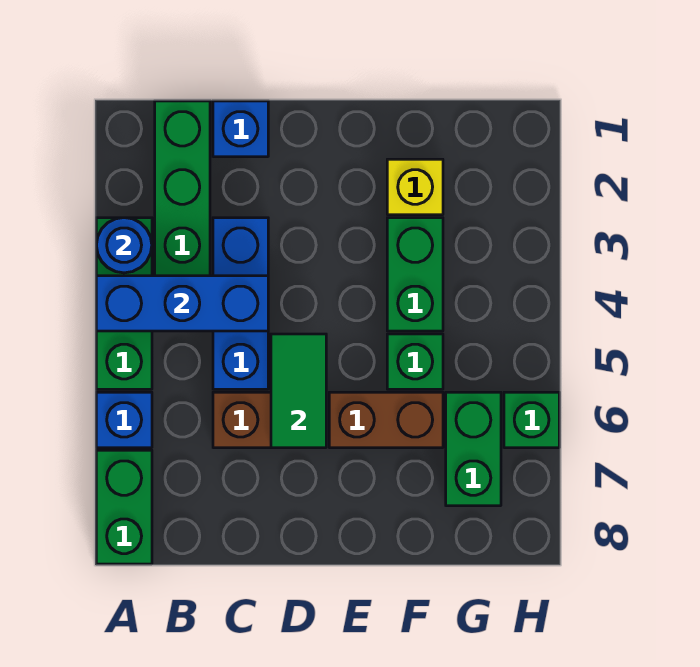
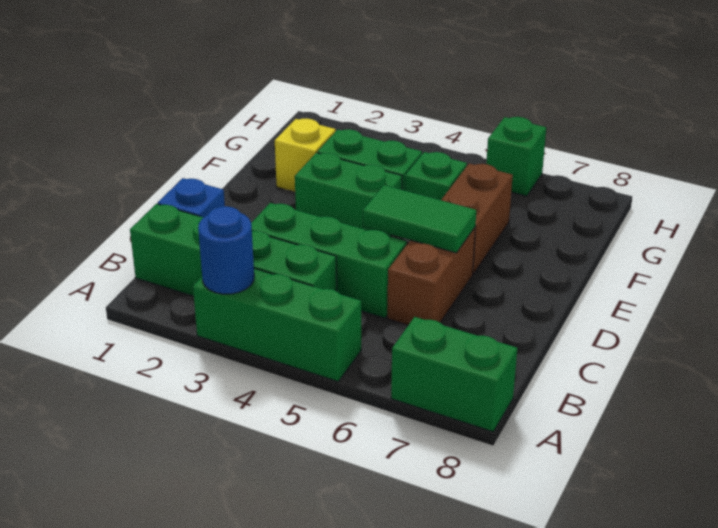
blue 1x3 brick [96,276,268,331] -> none
blue 1x1 brick [96,392,152,448] -> none
blue 1x3 brick [213,218,268,389] -> green 1x3 brick [251,203,407,318]
green 1x2 brick [446,392,501,506] -> green 1x2 brick moved to [295,153,402,237]

